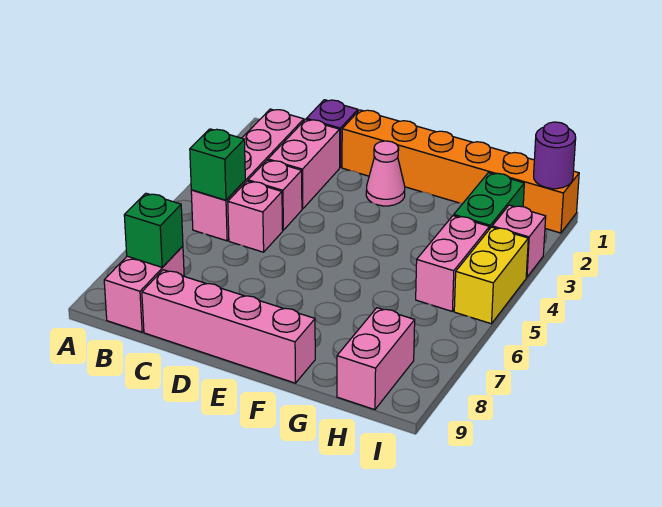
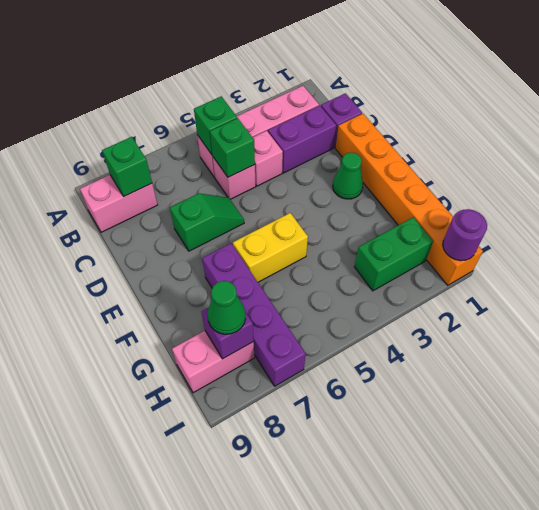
pink 1x2 brick [268,119,340,209] -> purple 1x2 brick [268,106,336,173]
none -> green 1x1 brick [210,118,255,177]
pink 1x4 brick [142,270,315,383] -> none
none -> green 1x2 slope [170,193,244,251]
pink 1x1 cone [366,141,405,206] -> green 1x1 cone [333,152,363,199]
none -> purple 1x4 brick [202,243,306,386]
pink 1x2 brick [416,216,489,311] -> none
none -> purple 1x1 brick [201,308,254,359]
none -> green 1x1 cone [208,281,246,334]
pink 1x1 brick [492,205,546,277] -> none
yellow 1x2 brick [454,227,528,324] -> yellow 1x2 brick moved to [233,213,308,282]

